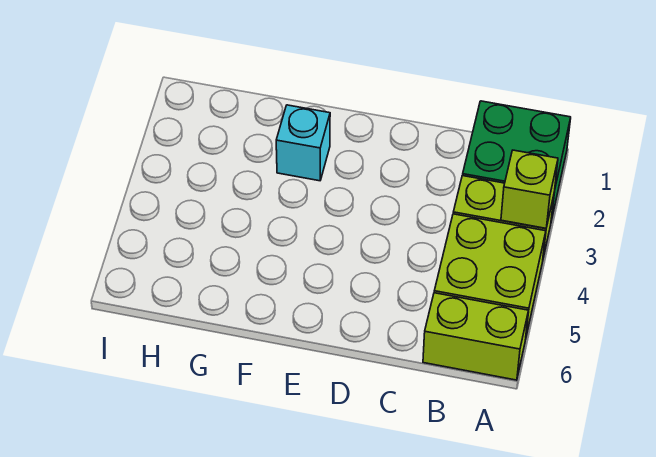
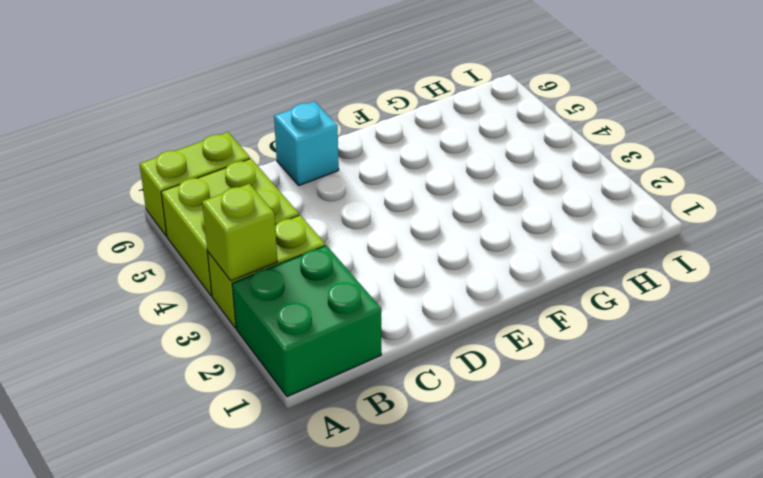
cyan 1x1 brick [276,105,330,181] -> cyan 1x1 brick moved to [274,101,339,185]

